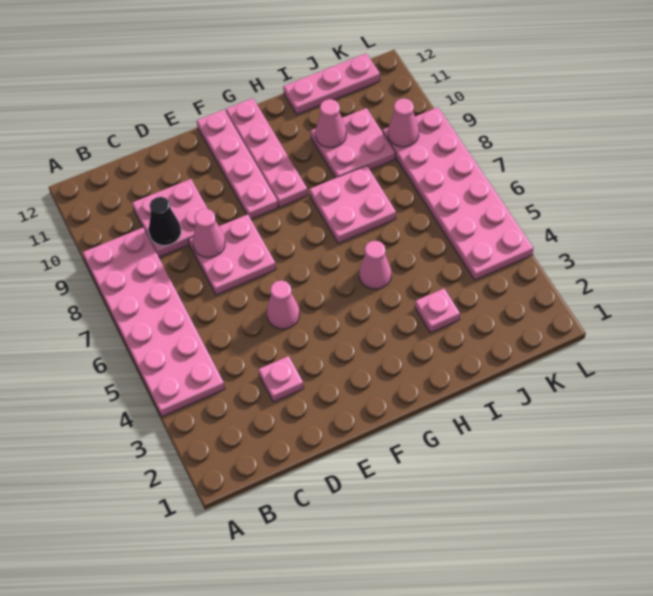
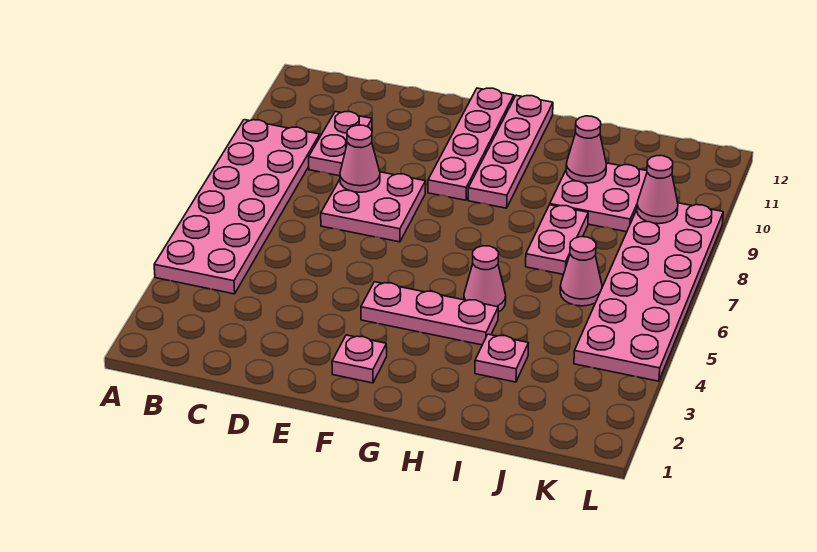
pink 2x2 plate [132,179,207,257] -> pink 1x2 plate [309,111,372,176]
black 1x1 cone [149,197,181,245] -> none
pink 1x1 plate [258,356,304,402] -> pink 1x1 plate moved to [332,335,387,383]
pink 1x1 cone [267,281,300,329] -> pink 1x1 cone moved to [560,237,602,306]
pink 2x2 plate [309,165,396,243] -> pink 1x2 plate [526,205,588,275]
pink 1x3 plate [283,53,380,114] -> pink 1x3 plate moved to [361,282,498,345]

